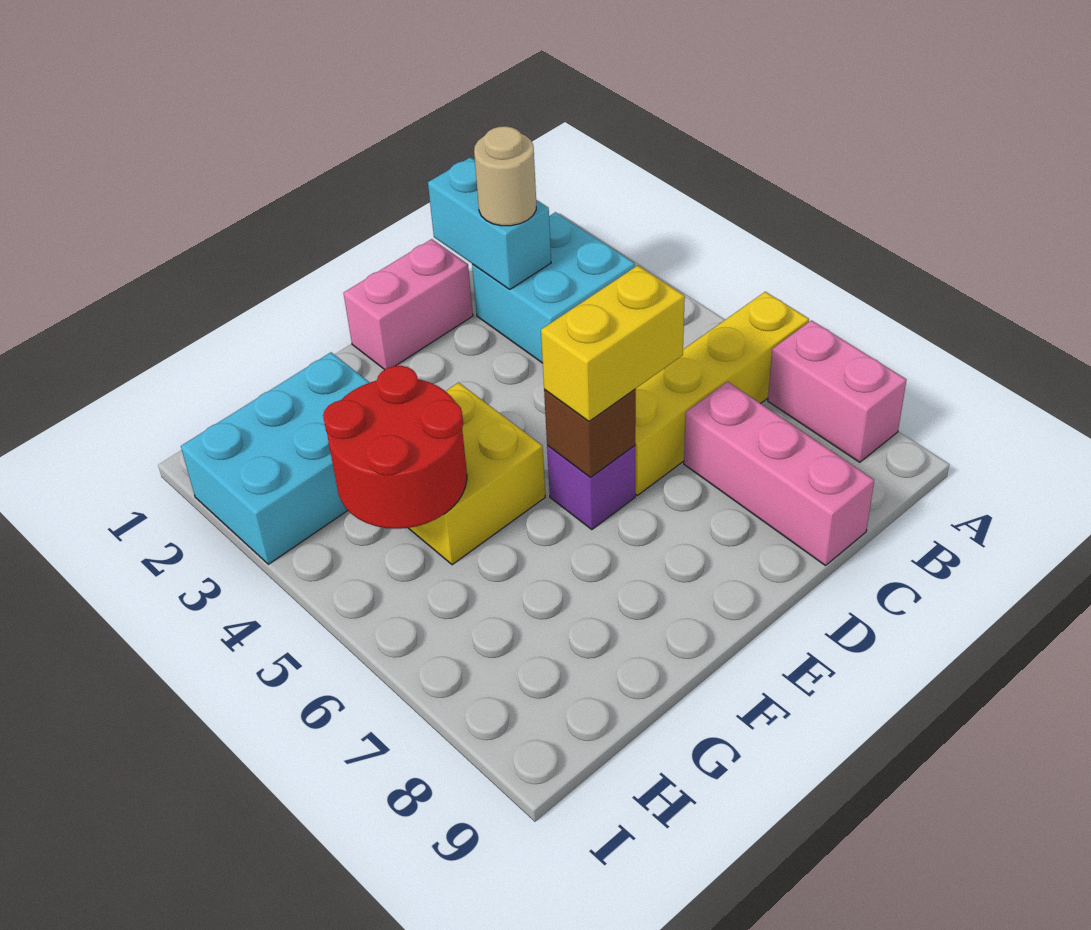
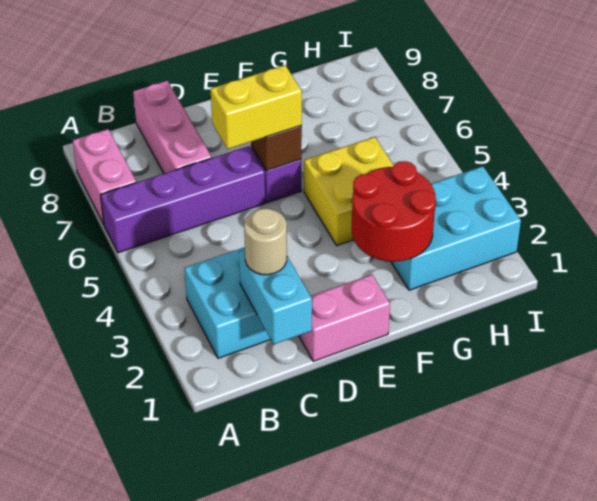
yellow 1x4 brick [635,292,809,495] -> purple 1x4 brick [101,146,265,253]
red 2x2 round brick [323,366,467,529] -> red 2x2 round brick moved to [352,161,436,262]

